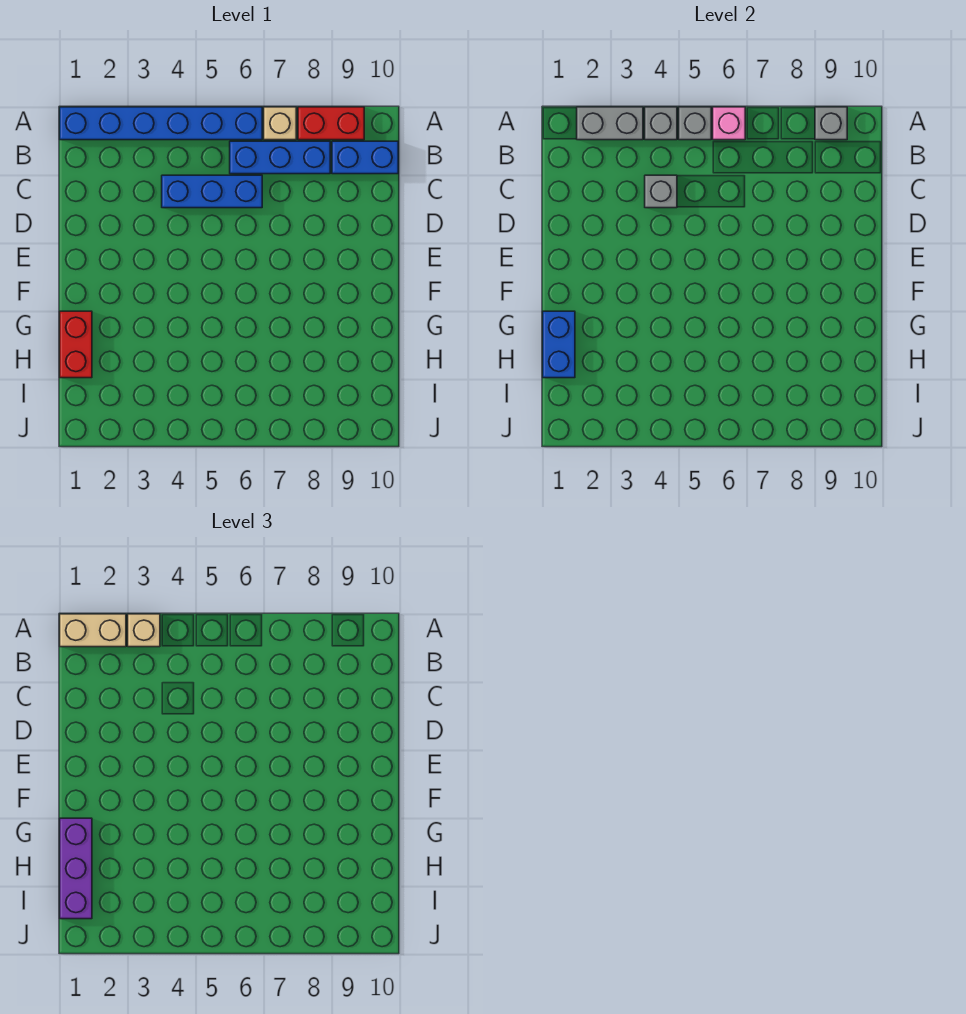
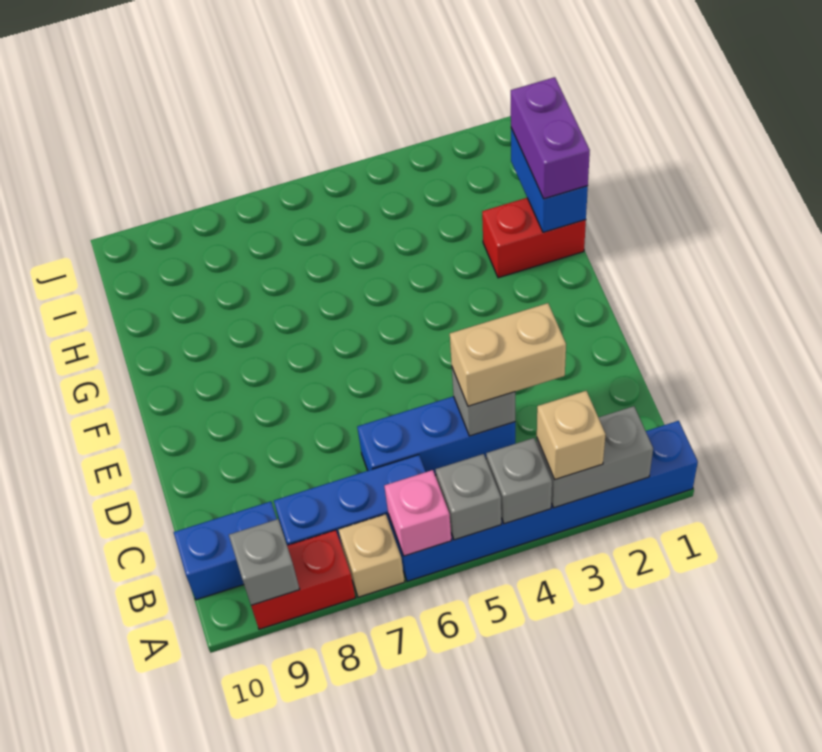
tan 1x2 brick [60,614,126,647] -> tan 1x2 brick moved to [450,303,566,406]
red 1x2 brick [60,311,92,378] -> red 1x2 brick turned to [482,198,586,278]
purple 1x3 brick [60,818,92,919] -> purple 1x2 brick [511,77,590,199]

